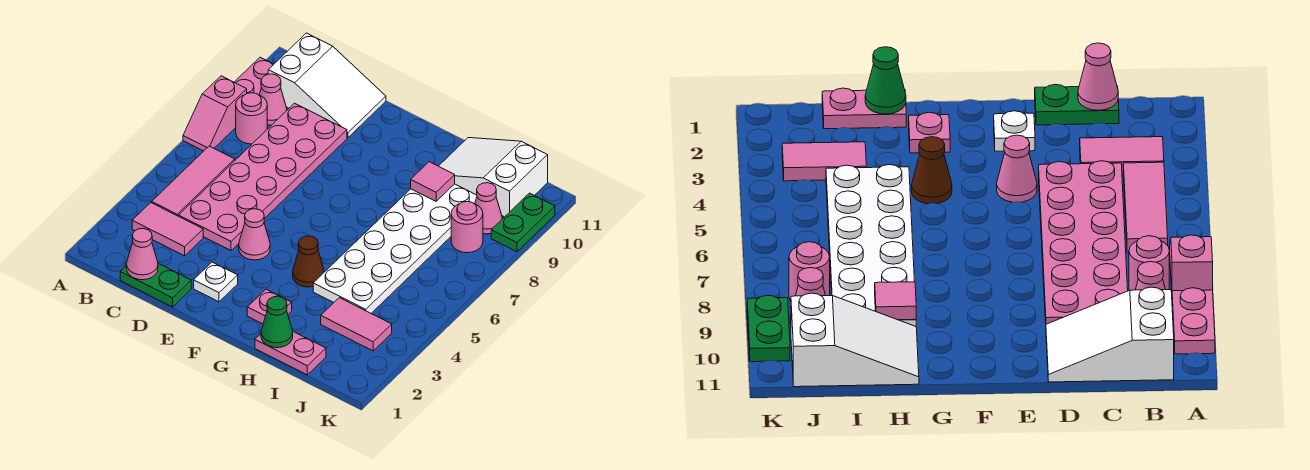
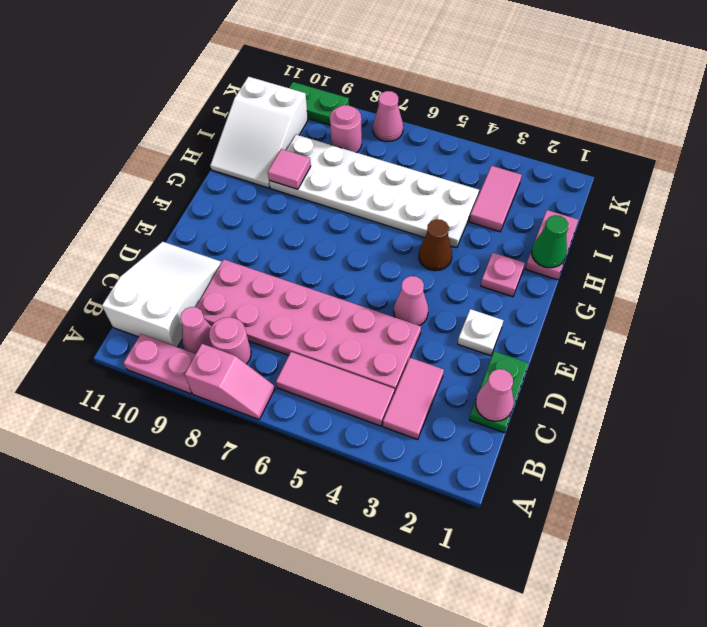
pink 1x1 cone [475,183,502,234] -> pink 1x1 cone moved to [373,91,403,142]

